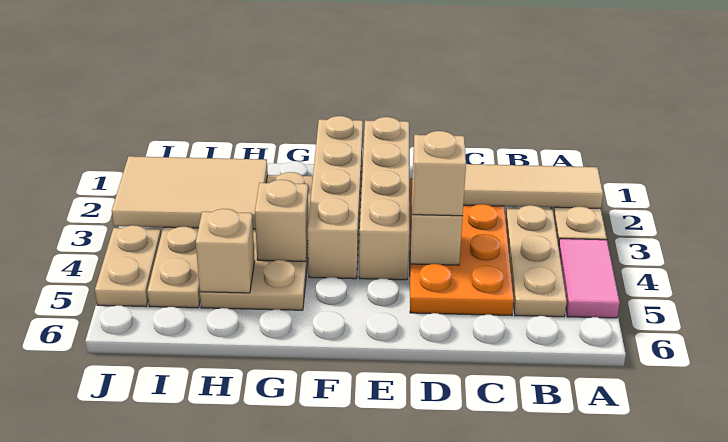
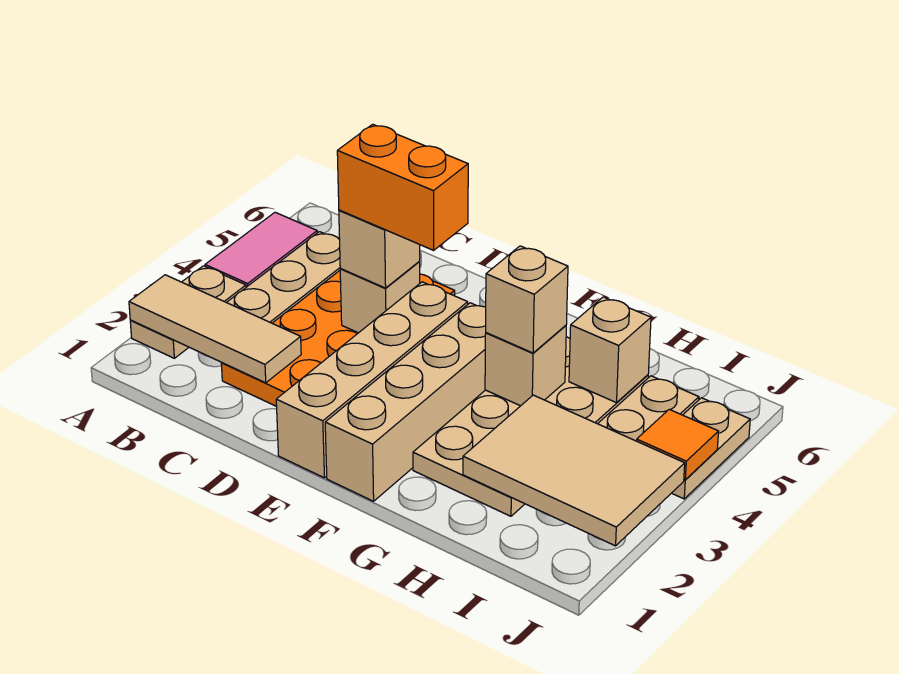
none -> orange 1x2 brick [337,124,468,250]
none -> tan 1x1 brick [486,246,568,353]
none -> orange 1x1 tile [637,409,719,480]

